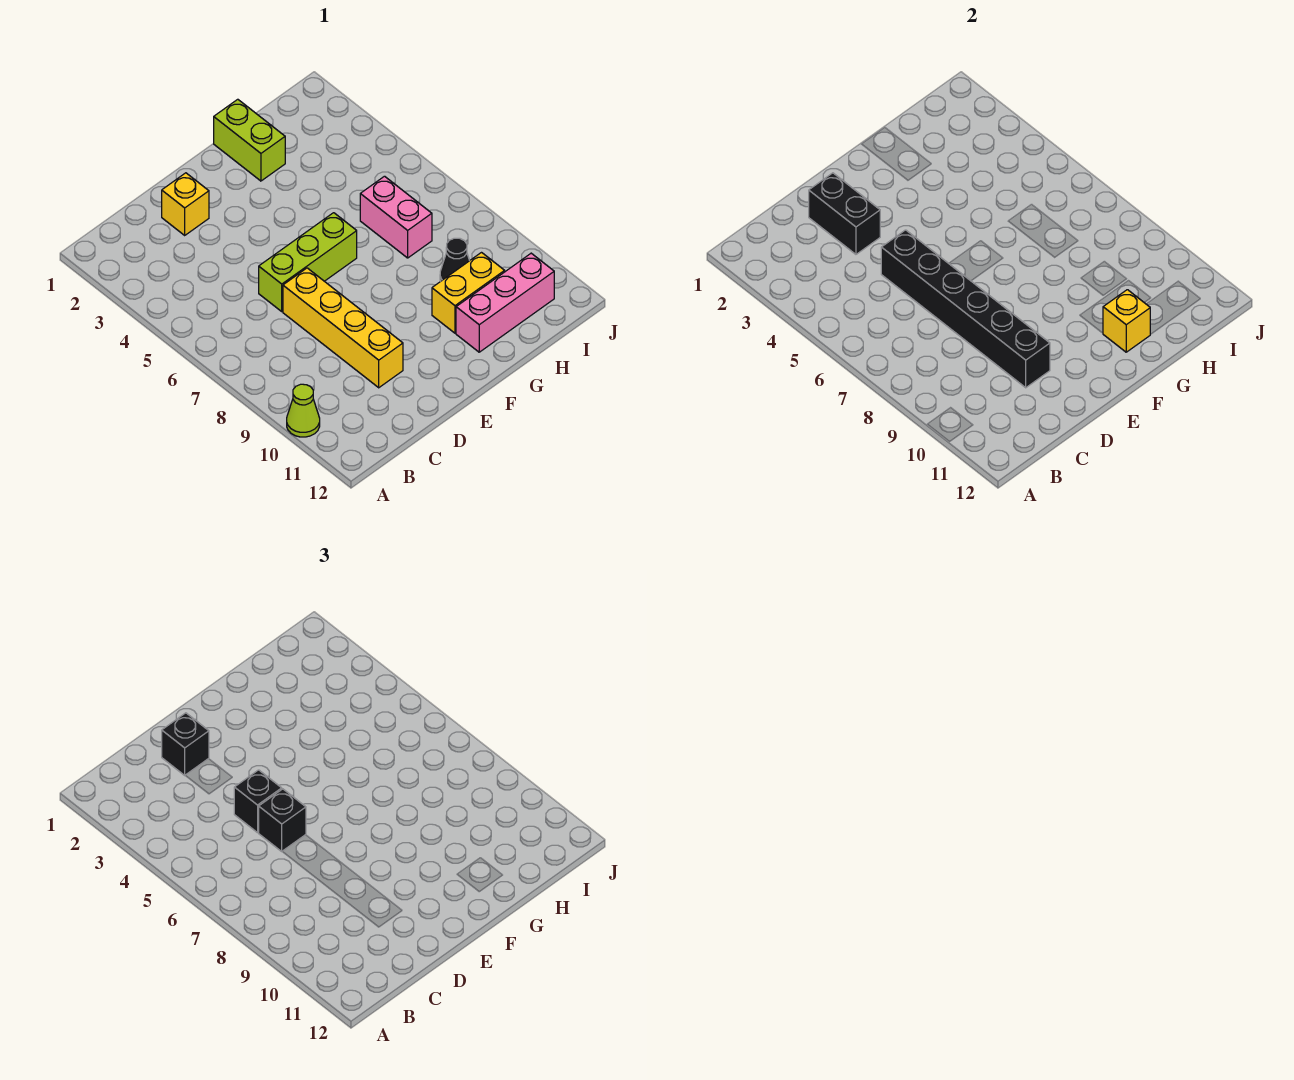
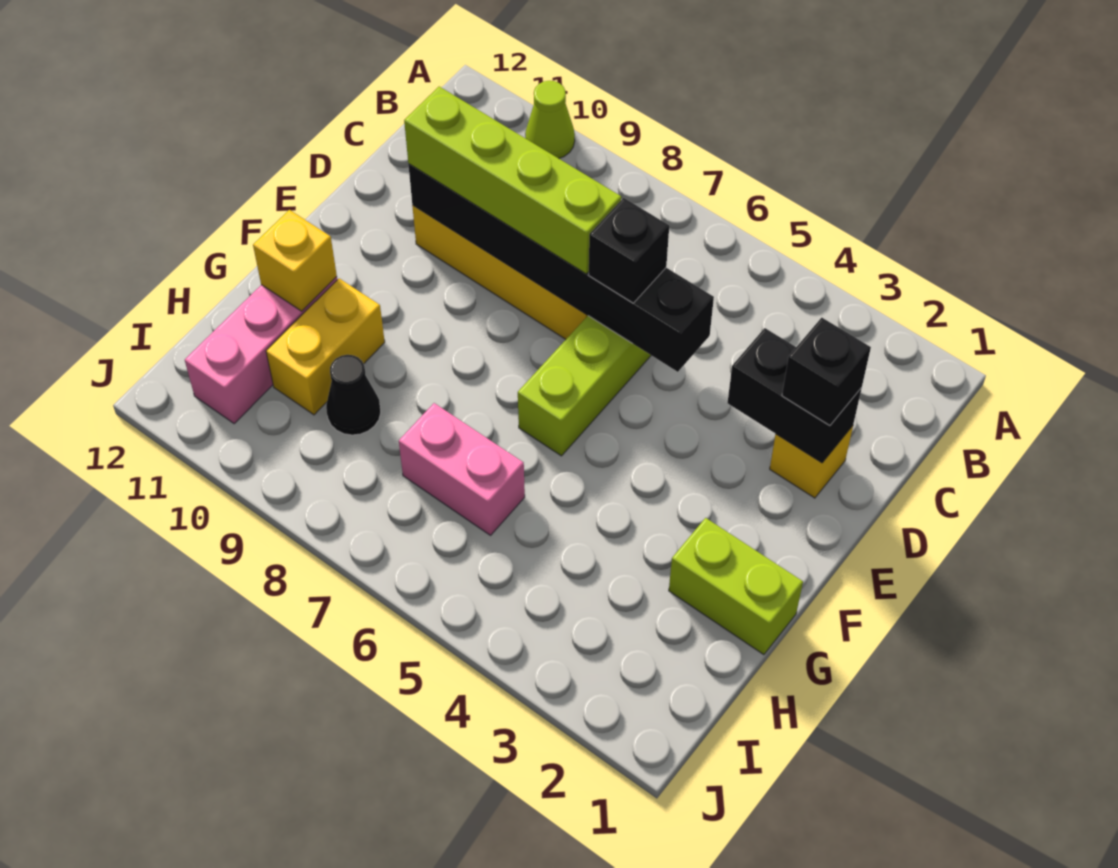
black 1x1 brick [234,770,282,833] -> none
none -> lime 1x4 brick [404,87,621,274]

